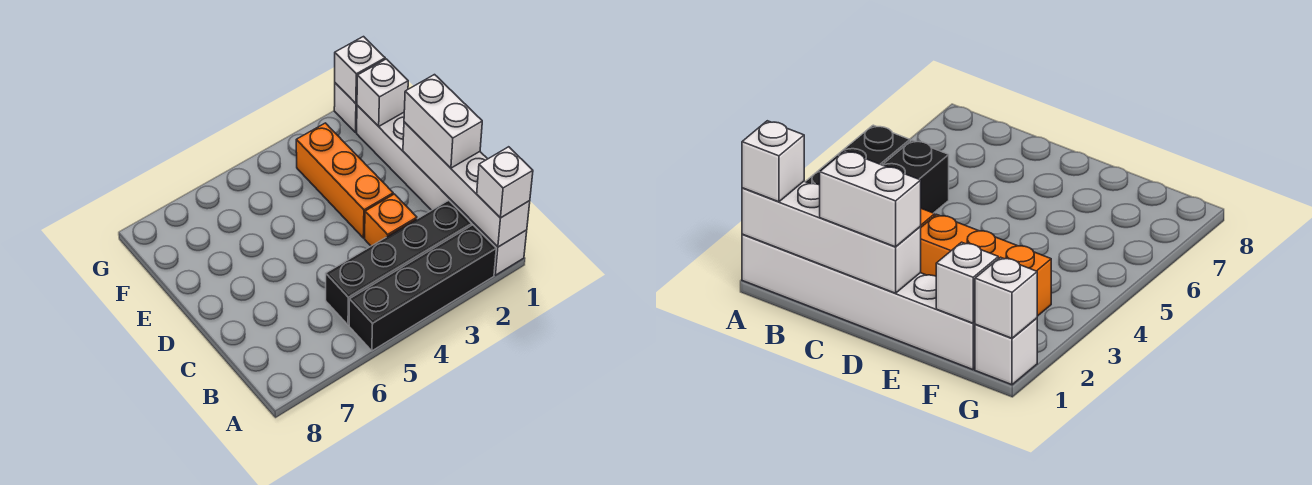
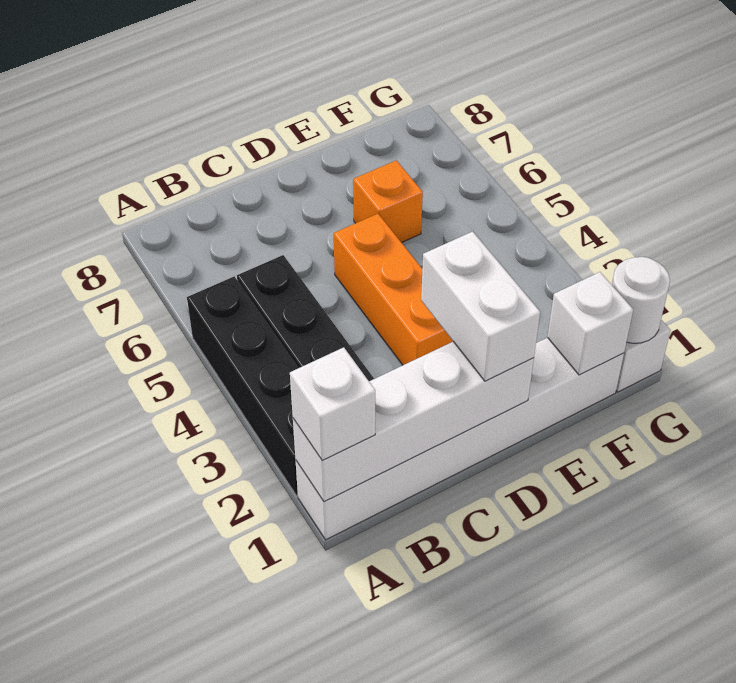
white 1x2 brick [404,75,482,168] -> white 1x2 brick turned to [421,231,540,381]
orange 1x1 brick [365,194,417,246] -> orange 1x1 brick moved to [353,160,423,243]
orange 1x3 brick [296,123,393,238] -> orange 1x3 brick turned to [334,214,453,365]
white 1x1 brick [335,37,385,103] -> white 1x1 round brick [612,257,670,343]

